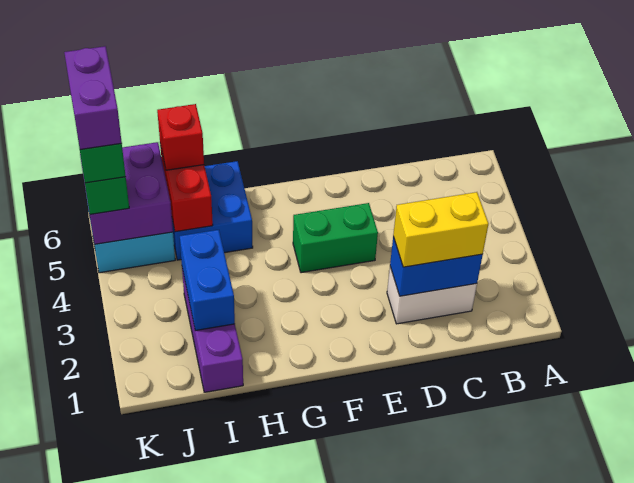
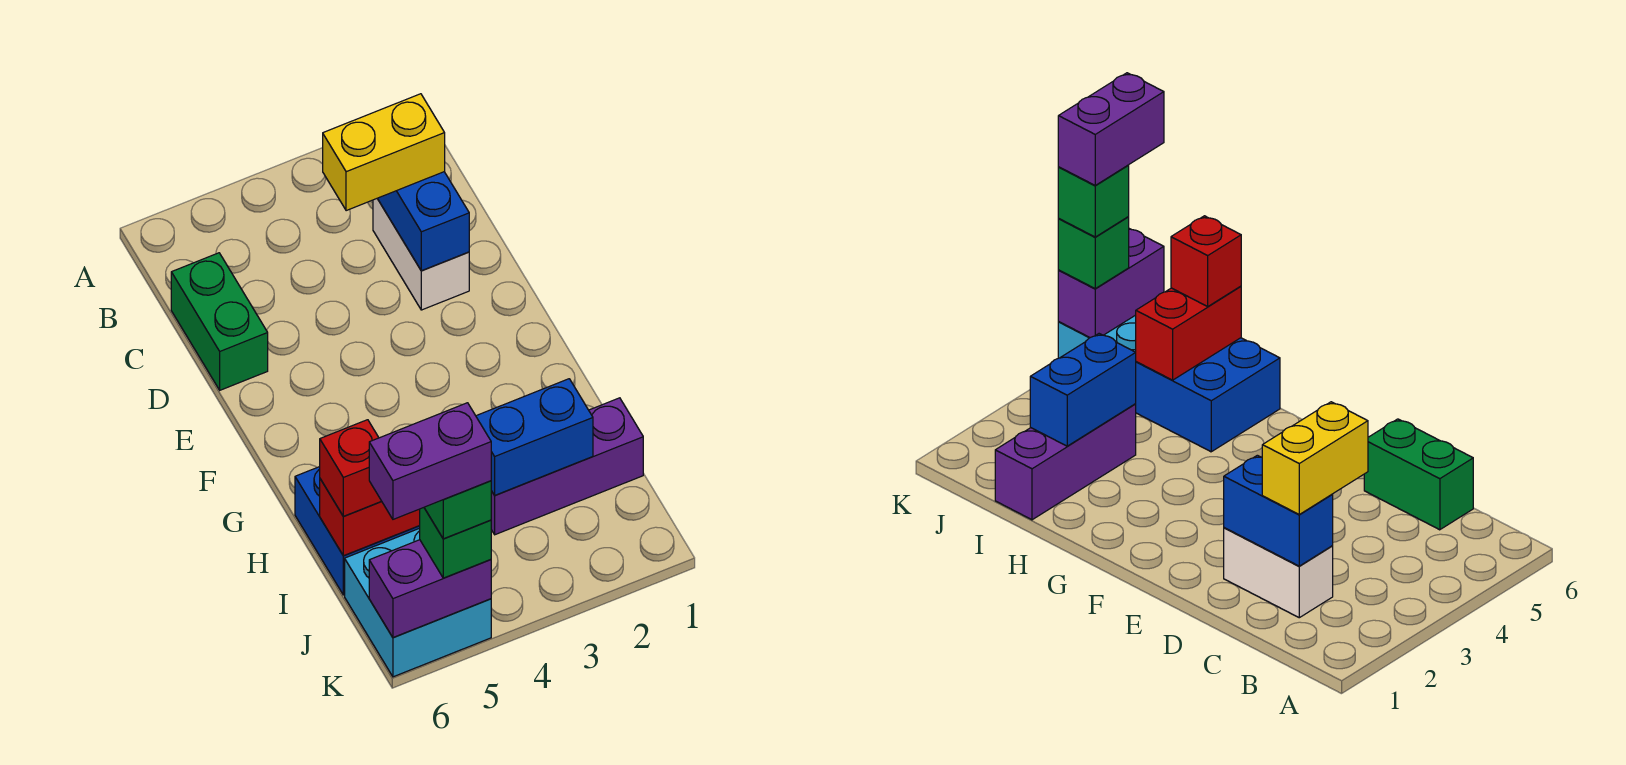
yellow 1x2 brick [393,192,488,267] -> yellow 1x2 brick turned to [323,94,445,211]
green 1x2 brick [293,203,378,273] -> green 1x2 brick moved to [171,253,268,390]
purple 2x2 brick [80,142,173,244] -> purple 1x2 brick [369,540,491,637]

